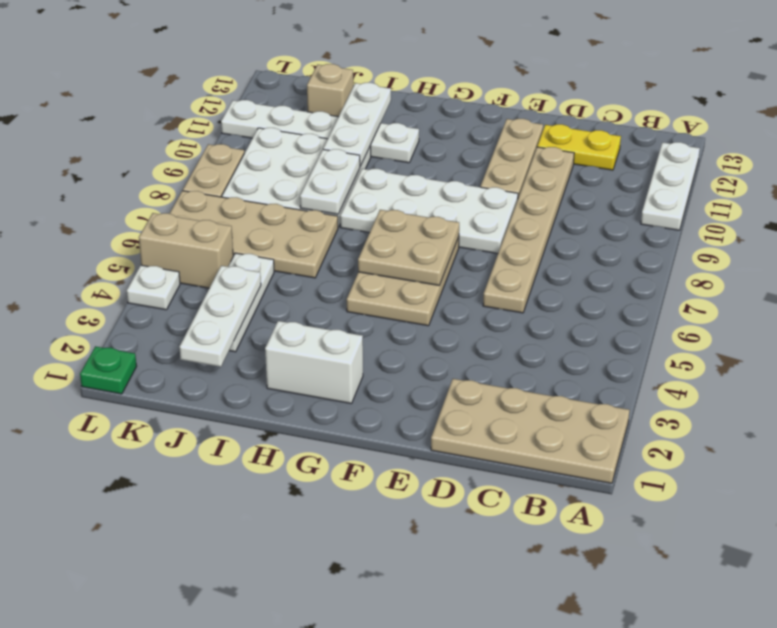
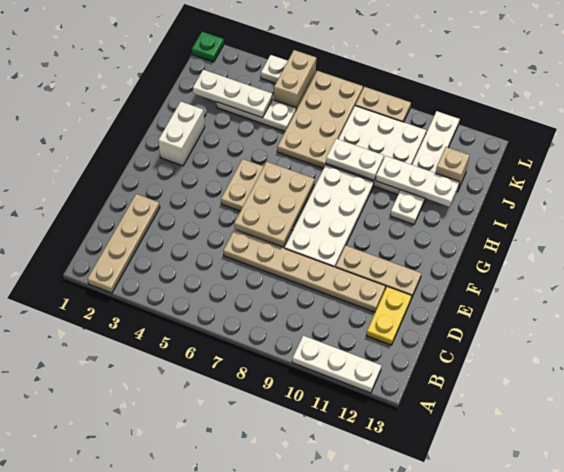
tan 2x4 plate [431,379,630,483] -> tan 1x4 plate [88,194,160,293]
tan 2x2 plate [358,210,459,285] -> tan 2x3 plate [234,162,315,246]

